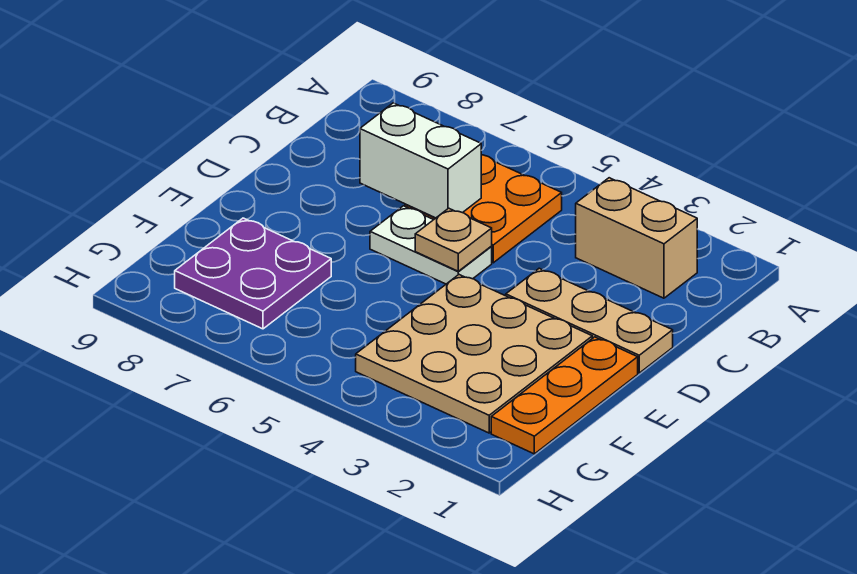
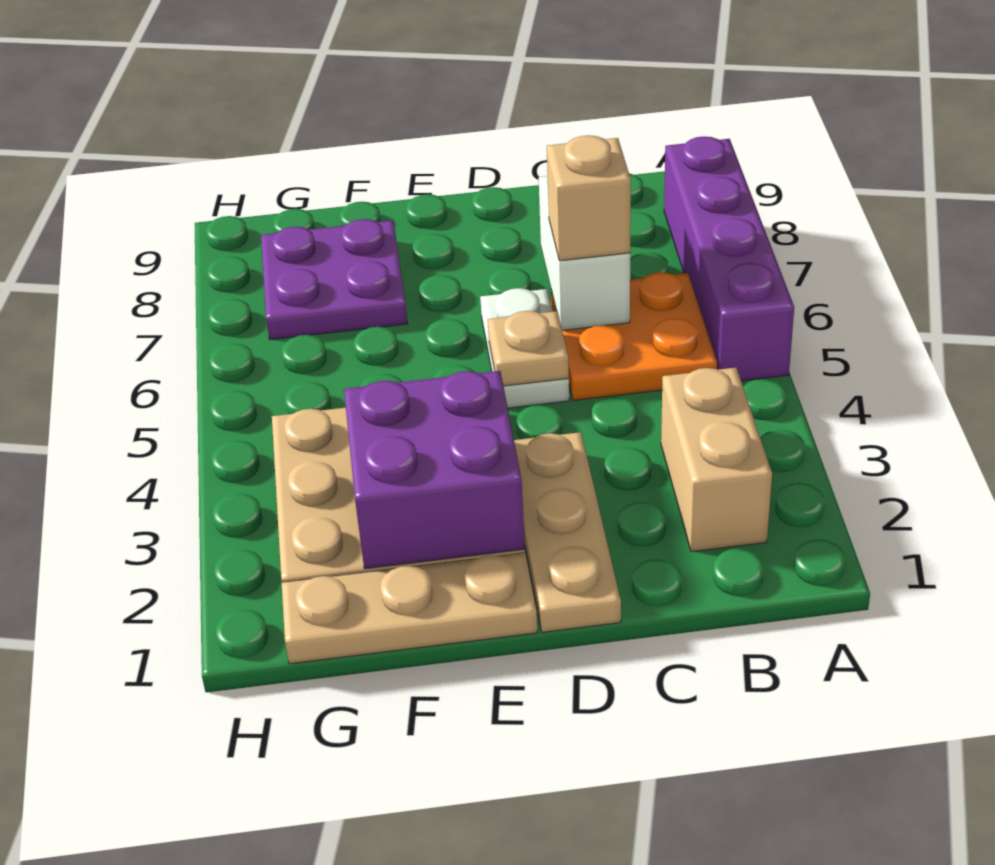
none -> purple 1x4 brick [664,136,794,381]
none -> tan 1x1 brick [547,135,631,261]
orange 1x3 plate [491,337,638,454] -> tan 1x3 plate [282,553,538,664]
none -> purple 2x2 brick [344,371,525,569]

